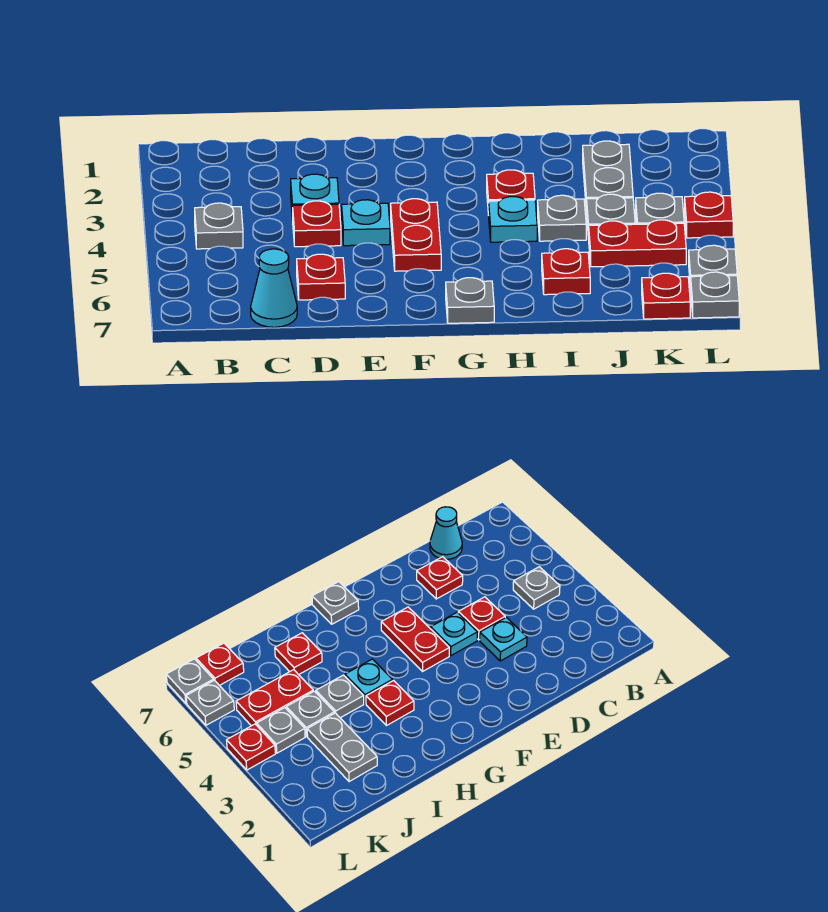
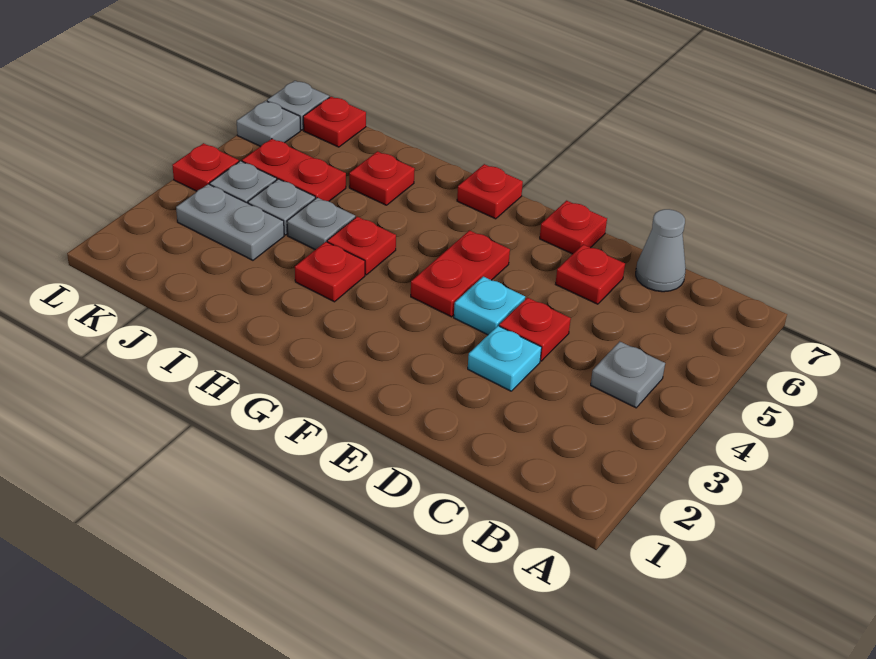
cyan 1x1 cone [251,249,297,327] -> grey 1x1 cone [636,209,686,292]
none -> red 1x1 plate [540,201,607,254]
grey 1x1 plate [446,278,494,323] -> red 1x1 plate [457,164,523,219]
cyan 1x1 plate [489,197,537,242] -> red 1x1 plate [327,217,396,275]
grey 1x2 plate [583,141,633,213] -> grey 1x2 plate turned to [176,184,284,260]

